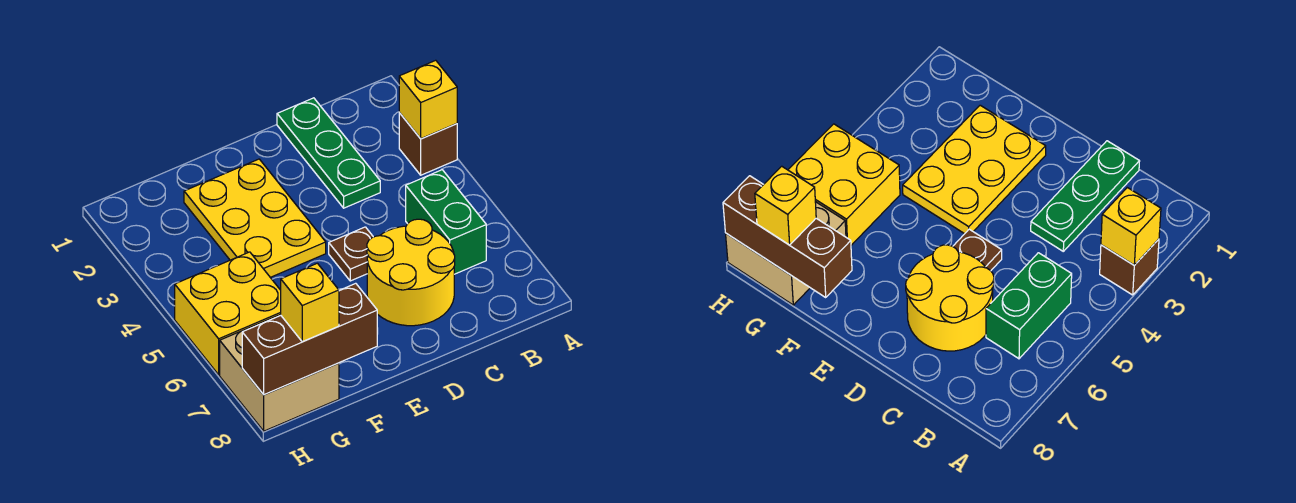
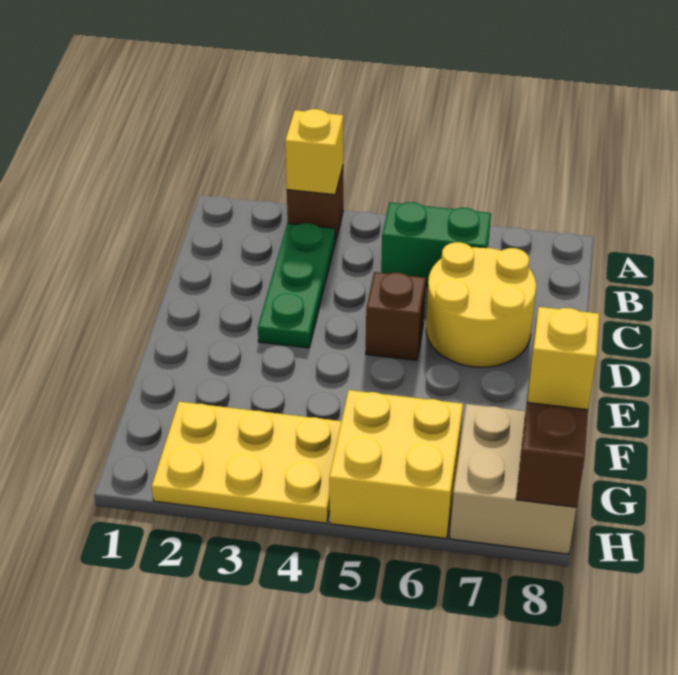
green 1x3 plate [277,98,380,208] -> green 1x3 plate turned to [258,223,335,348]
brown 1x1 plate [329,227,373,281] -> brown 1x1 brick [366,272,426,360]
yellow 2x3 plate [184,159,326,277] -> yellow 2x3 plate moved to [152,402,341,523]

